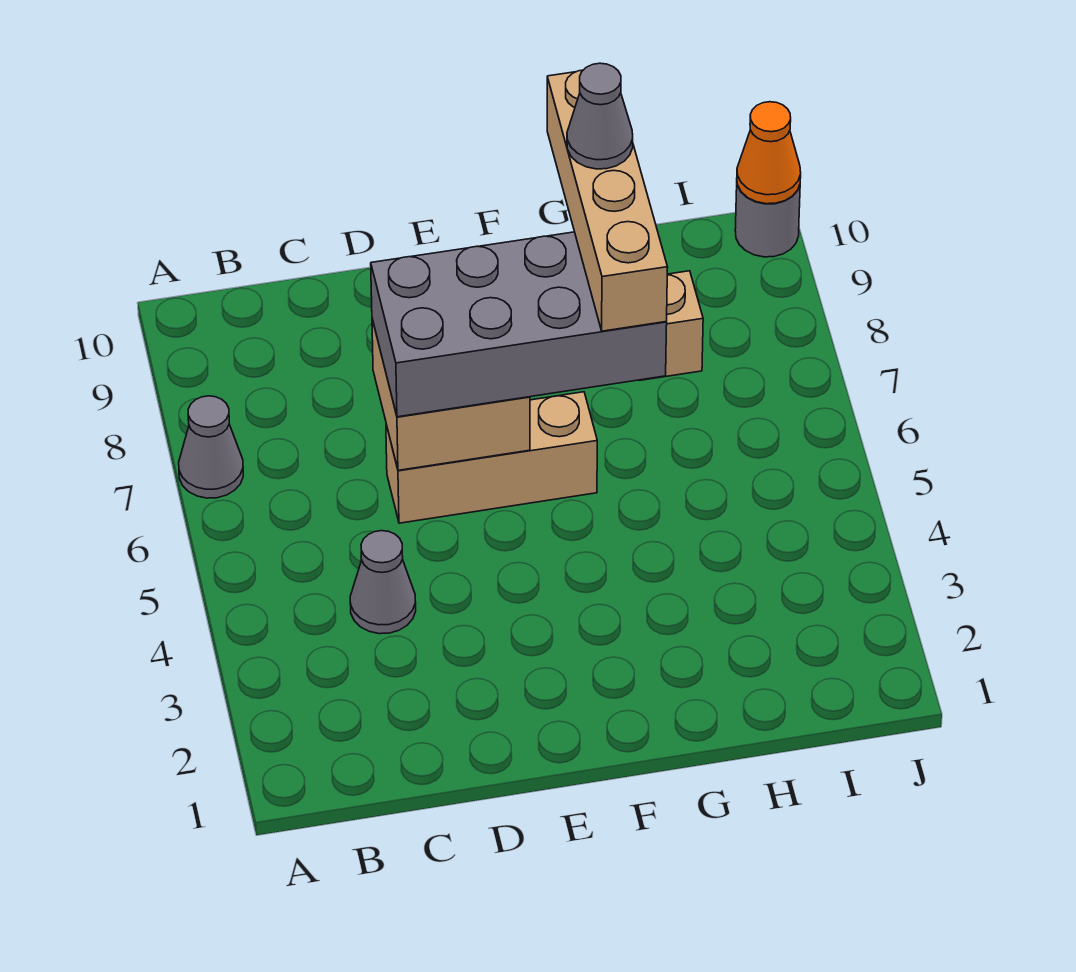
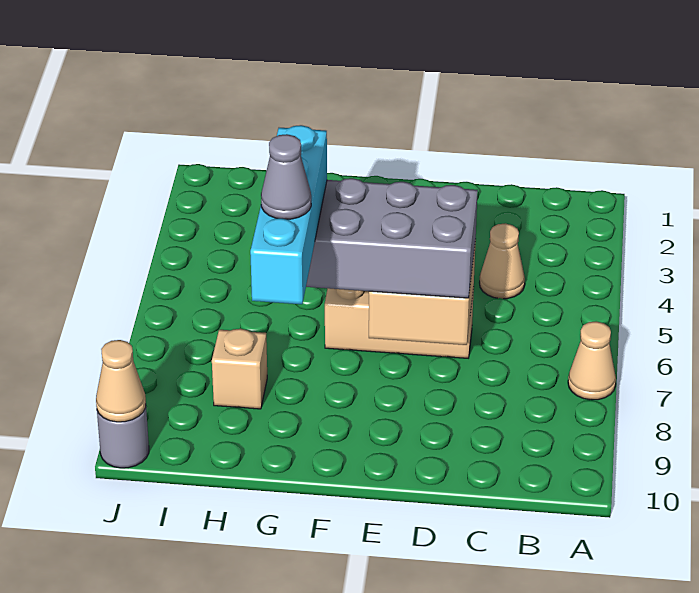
grey 1x1 cone [179,396,243,498] -> tan 1x1 cone [568,321,616,400]
grey 1x1 cone [350,531,416,634] -> tan 1x1 cone [480,223,525,299]
tan 1x4 brick [547,70,668,331] -> cyan 1x4 brick [250,125,327,304]
orange 1x1 cone [737,102,801,204] -> tan 1x1 cone [96,340,146,422]

